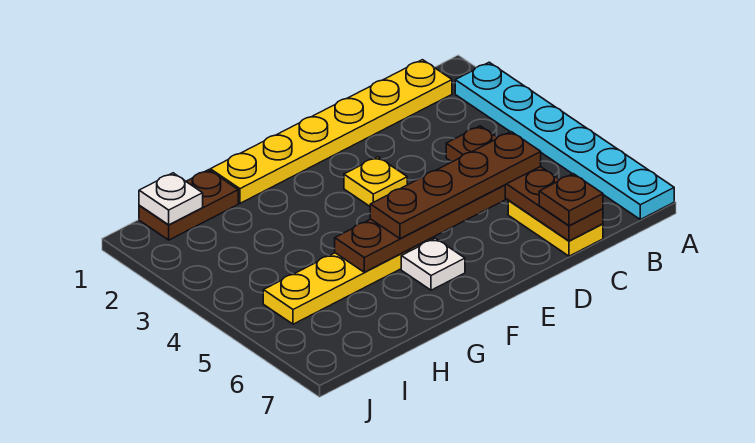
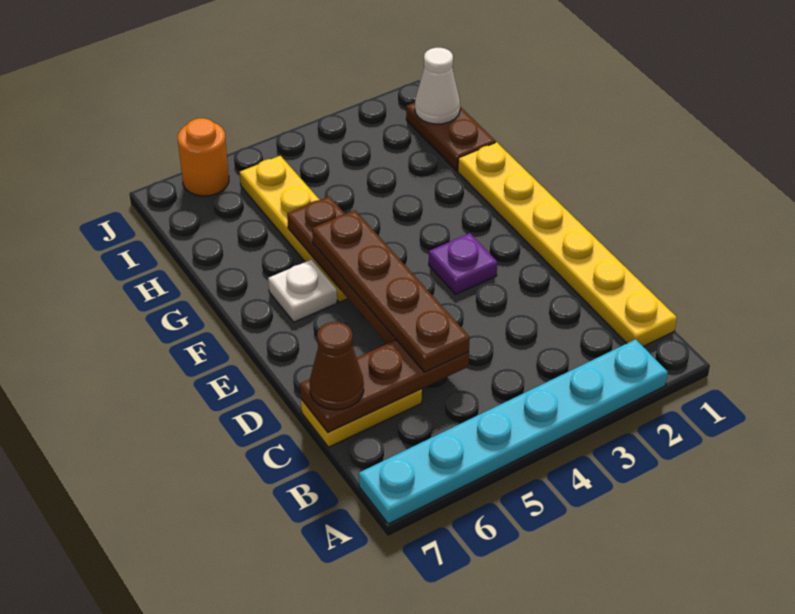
brown 1x4 plate [446,126,603,241] -> brown 1x3 plate [300,340,469,433]
brown 1x1 plate [539,174,603,226] -> brown 1x1 cone [310,322,364,410]
yellow 1x1 plate [344,157,407,206] -> purple 1x1 plate [429,233,497,294]
white 1x1 plate [139,173,203,225] -> white 1x1 cone [415,48,460,124]
none -> orange 1x1 round brick [178,118,229,196]

